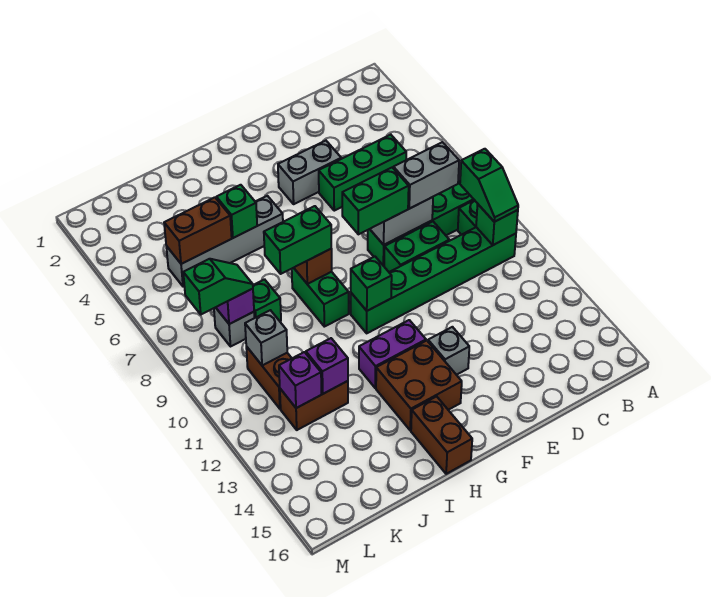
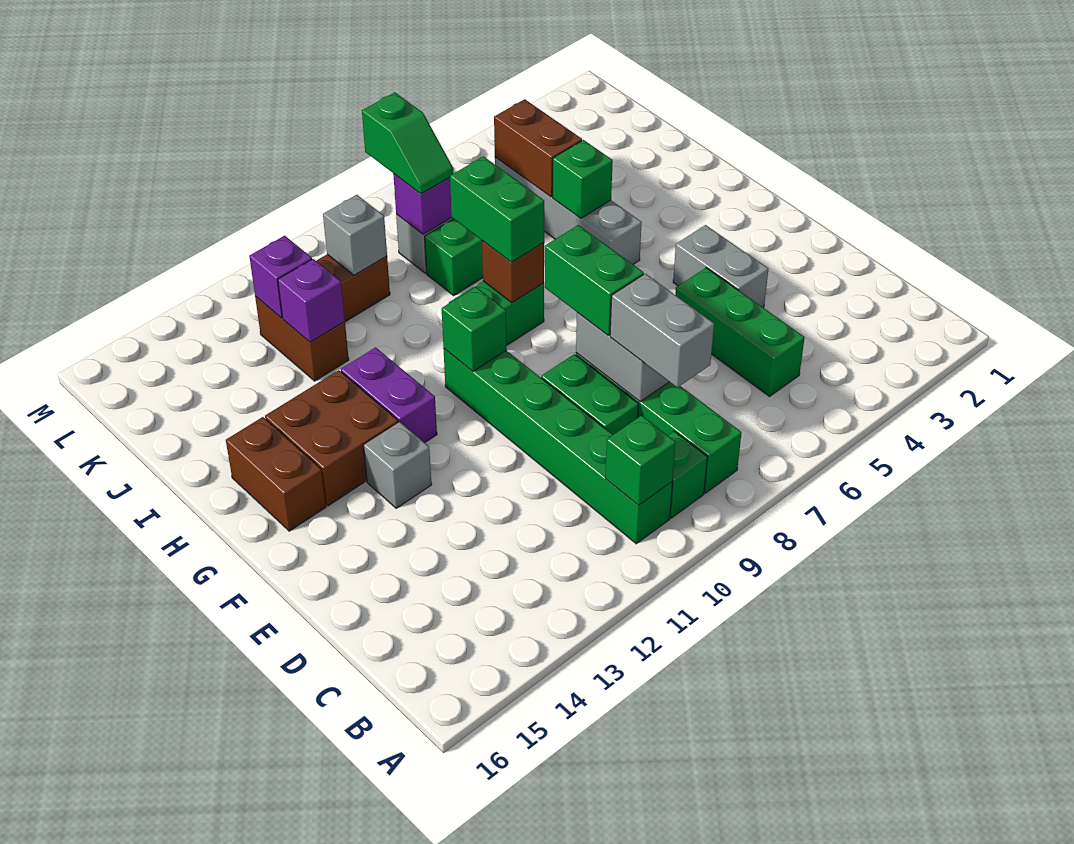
green 1x2 slope [460,149,518,222] -> none
brown 1x2 brick [411,396,472,474] -> brown 1x2 brick turned to [226,417,326,531]

